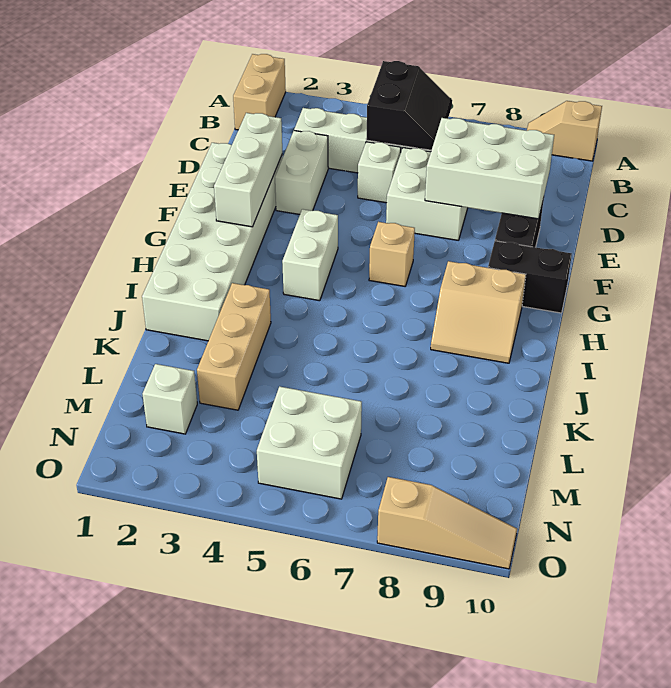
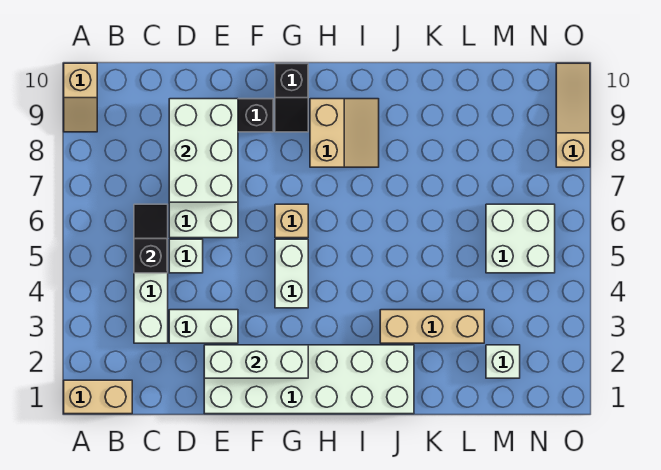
black 2x2 slope [366,61,452,150] -> black 1x2 slope [134,204,168,273]
white 1x2 brick [282,209,338,301] -> white 1x2 brick turned to [275,239,308,308]
black 1x2 brick [488,241,572,313] -> black 1x2 slope [275,63,308,132]

